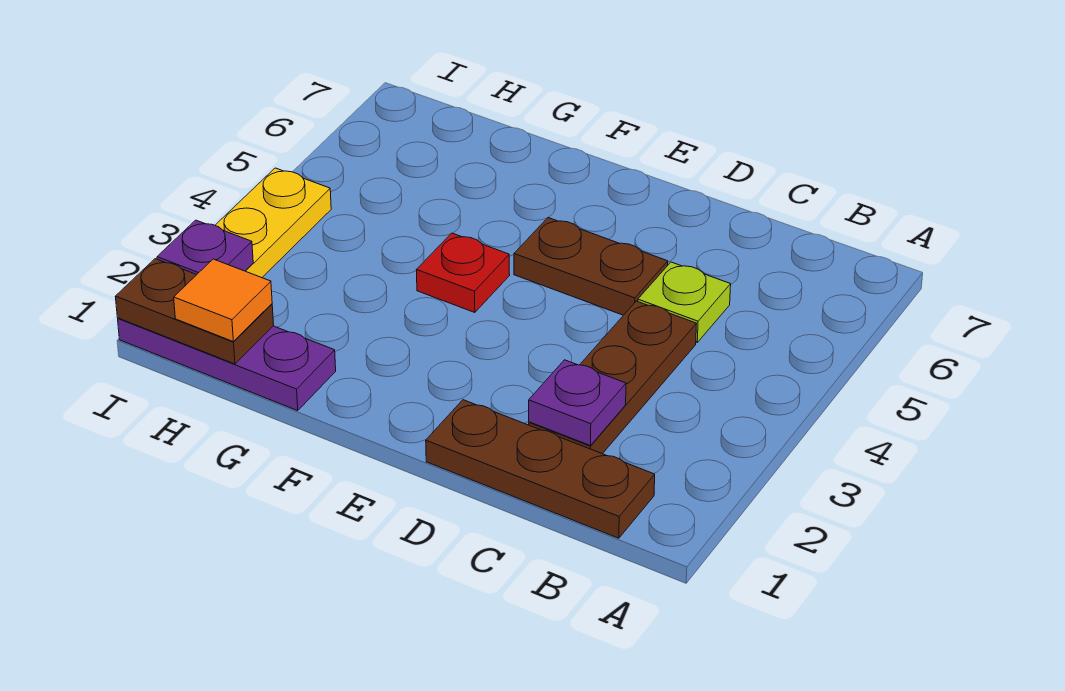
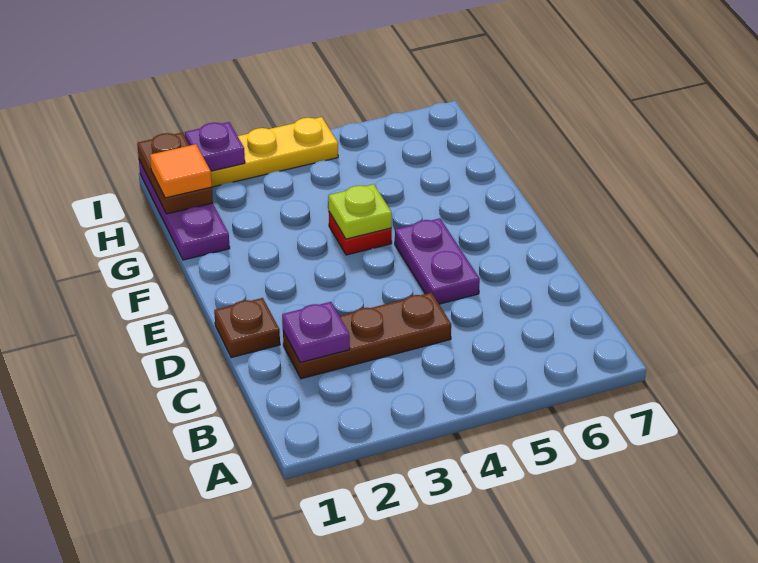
brown 1x3 plate [426,400,655,538] -> brown 1x1 plate [214,298,280,358]
lime 1x1 plate [638,262,731,342] -> lime 1x1 plate moved to [328,184,392,239]
brown 1x2 plate [514,217,668,315] -> purple 1x2 plate [395,218,480,304]

